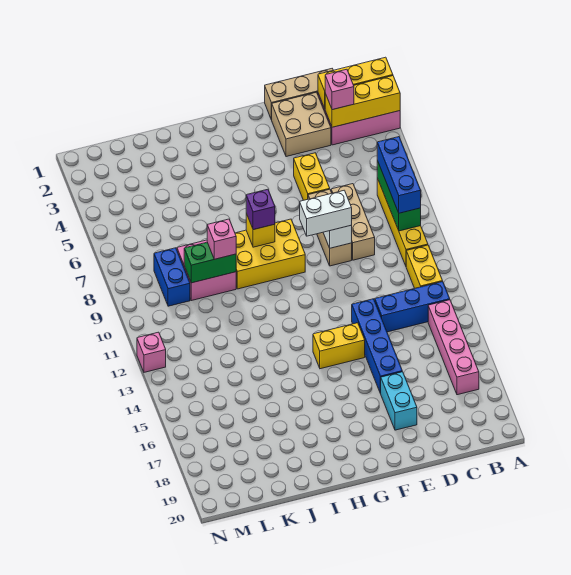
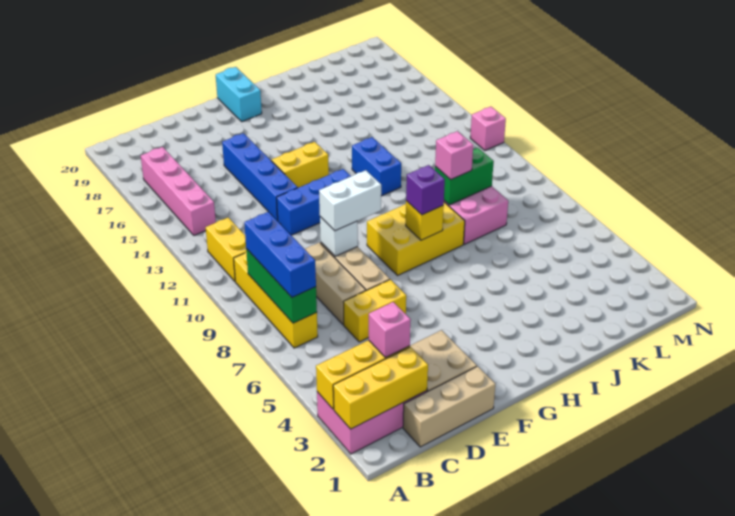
blue 1x3 brick [375,282,450,332] -> blue 1x3 brick moved to [277,169,351,235]
yellow 1x2 brick [294,153,330,200] -> yellow 1x2 brick turned to [343,279,406,342]
cyan 1x2 brick [381,372,417,430] -> cyan 1x2 brick moved to [216,67,262,122]
blue 1x2 brick [154,248,190,306] -> blue 1x2 brick moved to [352,137,401,196]

